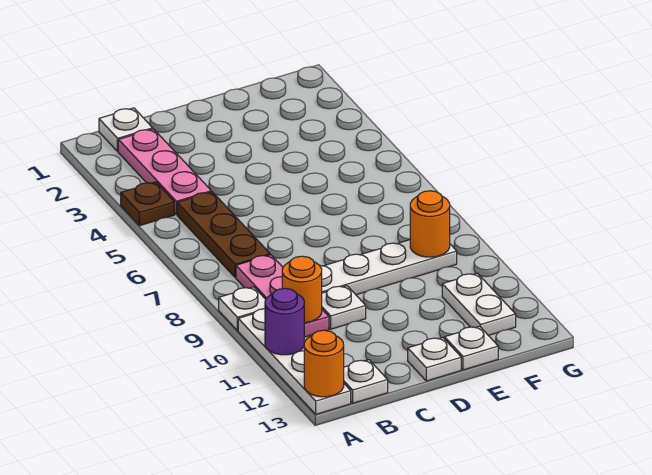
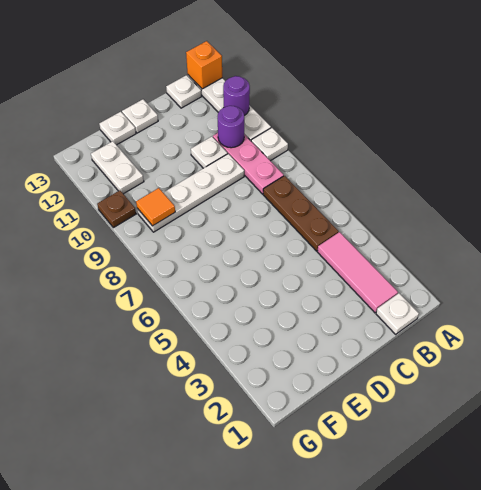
brown 1x1 plate [121,182,174,226] -> brown 1x1 plate moved to [97,190,136,228]
orange 1x1 round brick [304,330,344,397] -> orange 1x1 brick [186,41,222,89]
pink 1x3 plate [118,129,211,214] -> pink 1x3 tile [317,232,398,313]
orange 1x1 round brick [282,256,322,323] -> purple 1x1 round brick [218,106,244,148]
orange 1x1 round brick [410,191,450,257] -> orange 1x1 tile [136,188,175,226]

